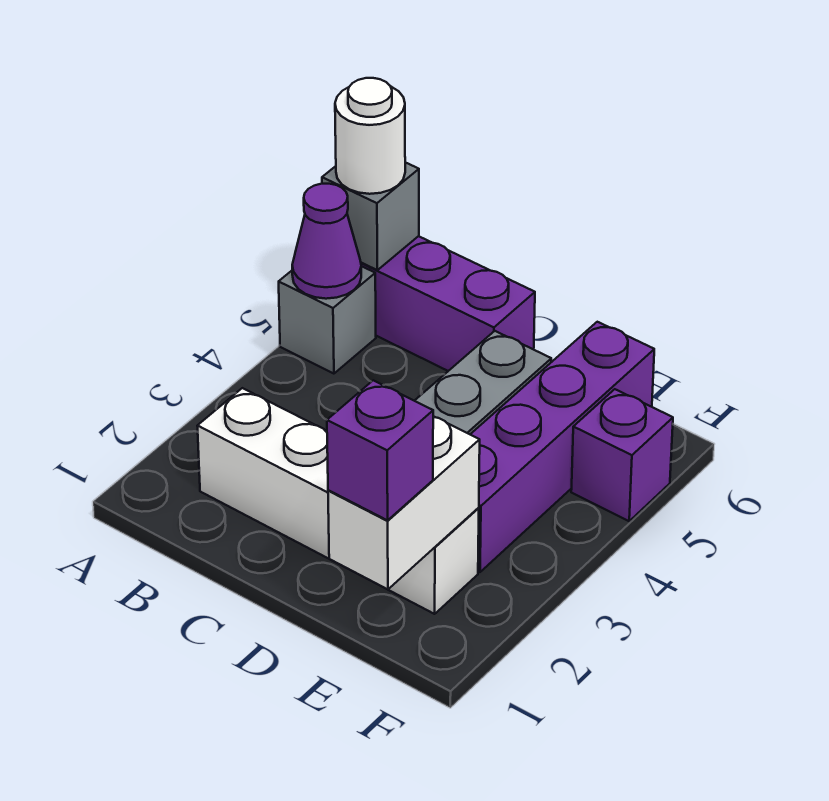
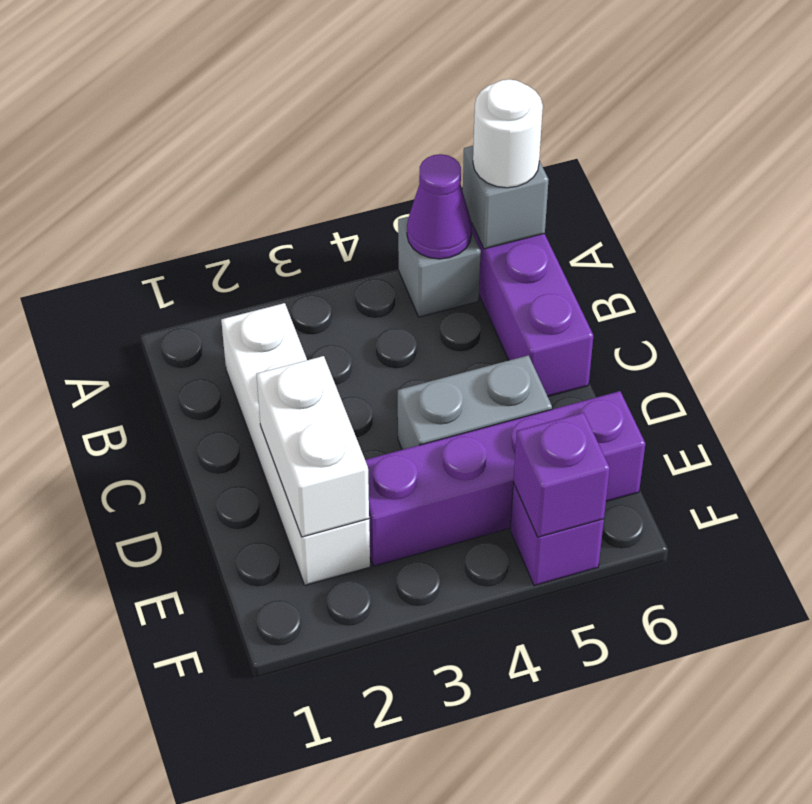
white 1x2 brick [328,416,480,589] -> white 1x2 brick turned to [257,356,369,537]
purple 1x1 brick [327,380,433,520] -> purple 1x1 brick moved to [513,413,610,537]

